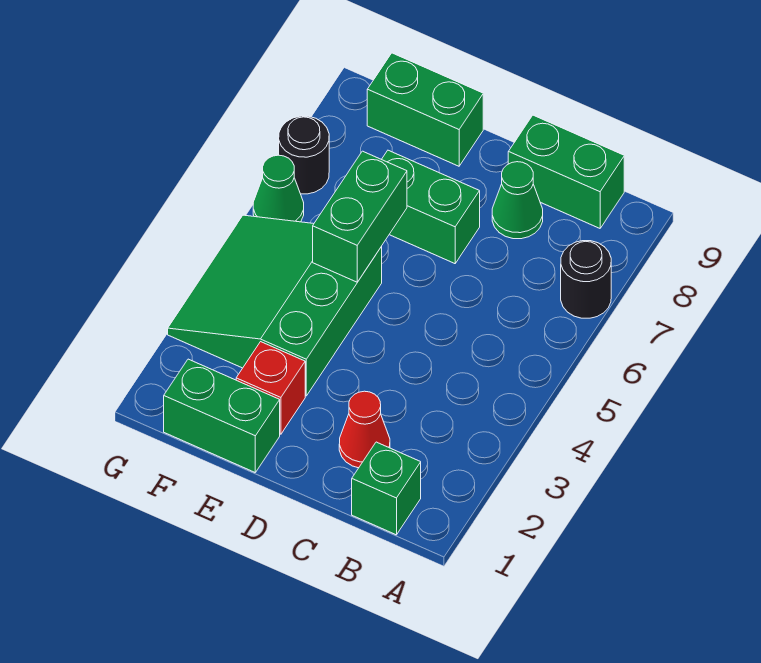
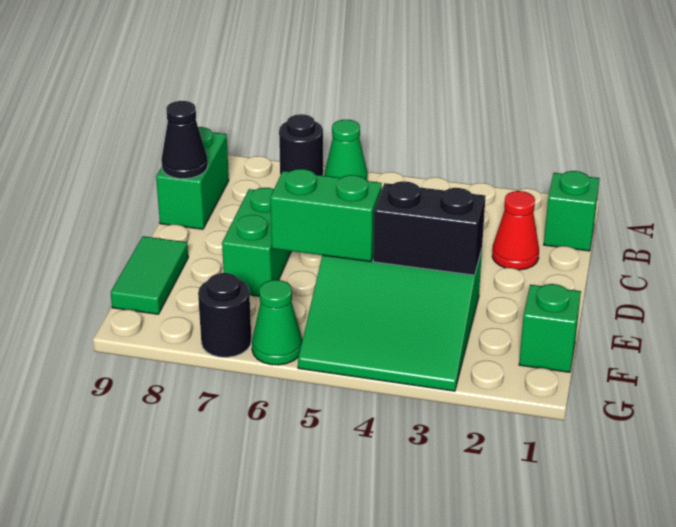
green 1x1 cone [492,162,543,239] -> green 1x1 cone moved to [324,120,368,180]
none -> black 1x1 cone [161,101,208,179]
green 1x2 brick [164,359,280,472] -> green 1x1 brick [519,284,581,372]
red 1x1 brick [236,342,305,434] -> none
none -> black 1x2 brick [373,181,486,275]
green 1x2 brick [367,53,483,166] -> green 1x2 tile [111,236,188,314]

